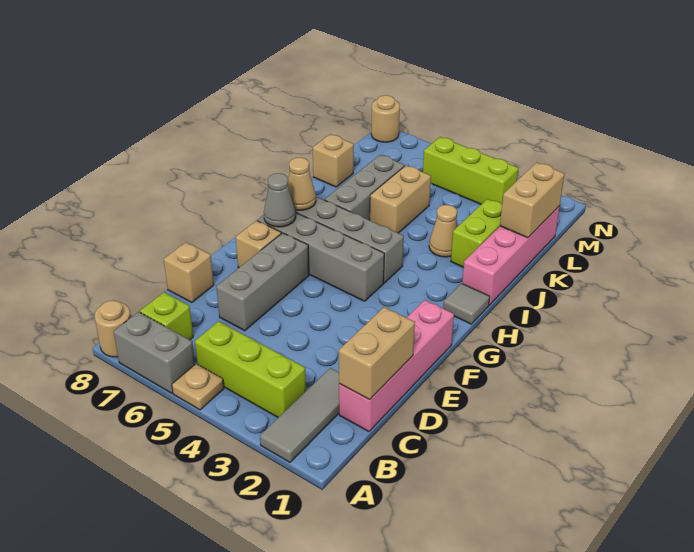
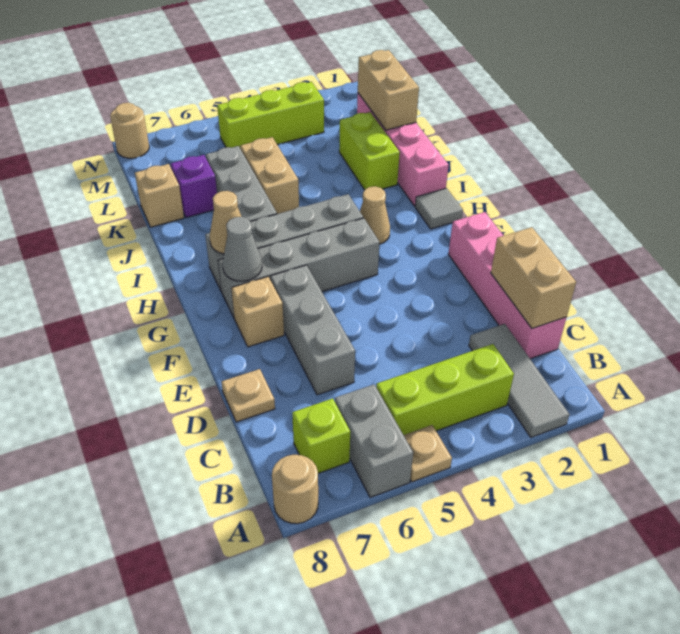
grey 1x2 brick [114,312,195,393] -> grey 1x2 brick turned to [335,385,413,498]
tan 1x1 brick [164,242,214,303] -> tan 1x1 plate [221,369,275,422]
tan 1x1 cone [429,205,458,257] -> tan 1x1 cone moved to [360,186,390,244]
none -> purple 1x1 brick [171,155,217,218]

